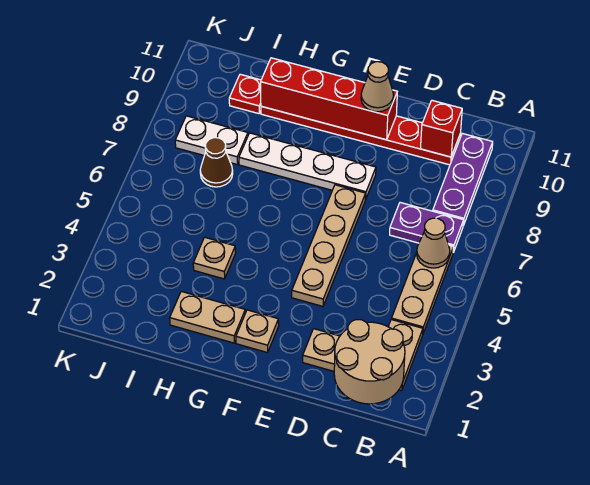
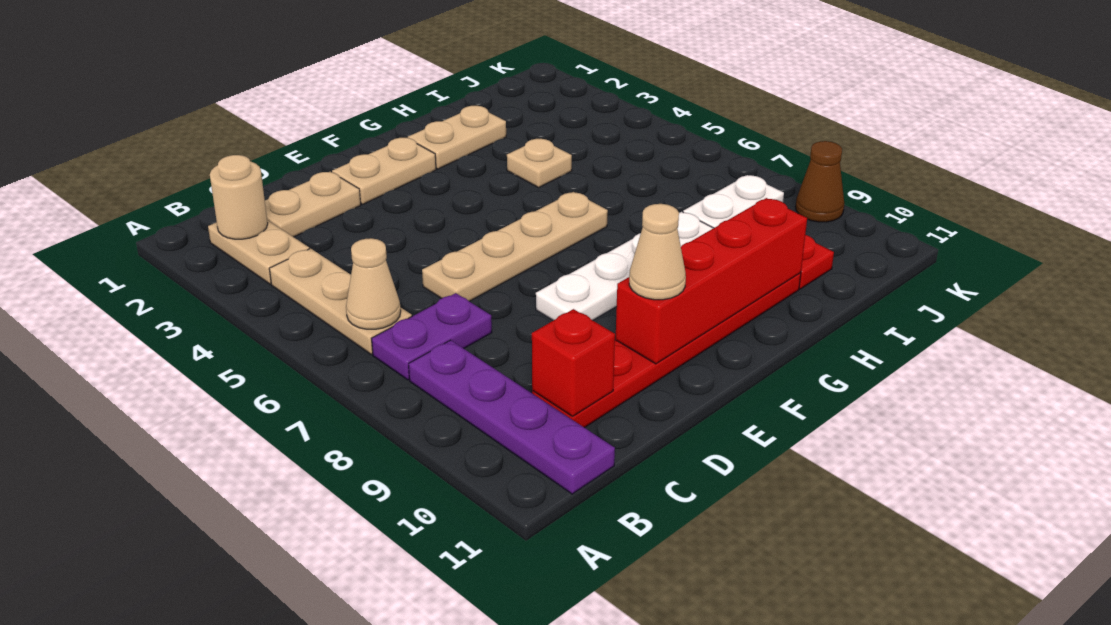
tan 2x2 round brick [334,320,405,404] -> tan 1x1 round brick [210,155,268,239]
purple 1x3 plate [433,133,493,226] -> purple 1x4 plate [409,340,615,494]
tan 1x4 plate [292,185,366,306] -> tan 1x4 plate turned to [422,192,608,301]
tan 1x1 plate [236,310,279,353] -> tan 1x2 plate [332,138,436,204]
brown 1x1 cone [200,138,233,187] -> brown 1x1 cone moved to [796,141,844,222]

